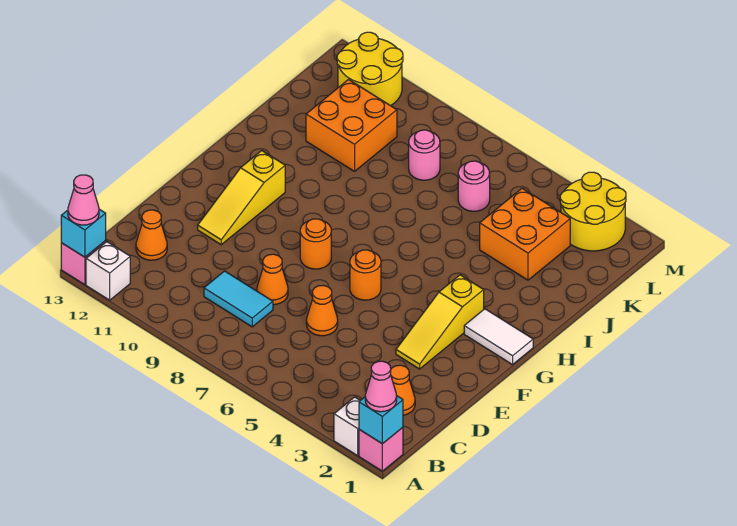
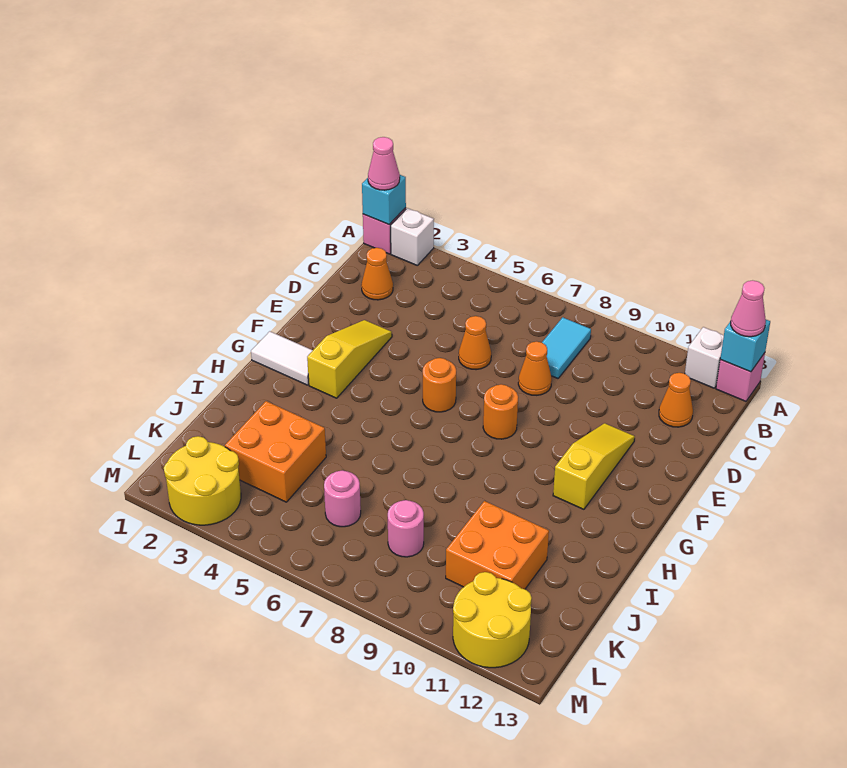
cyan 1x2 tile [204,271,273,327] -> cyan 1x2 tile turned to [542,317,591,378]

